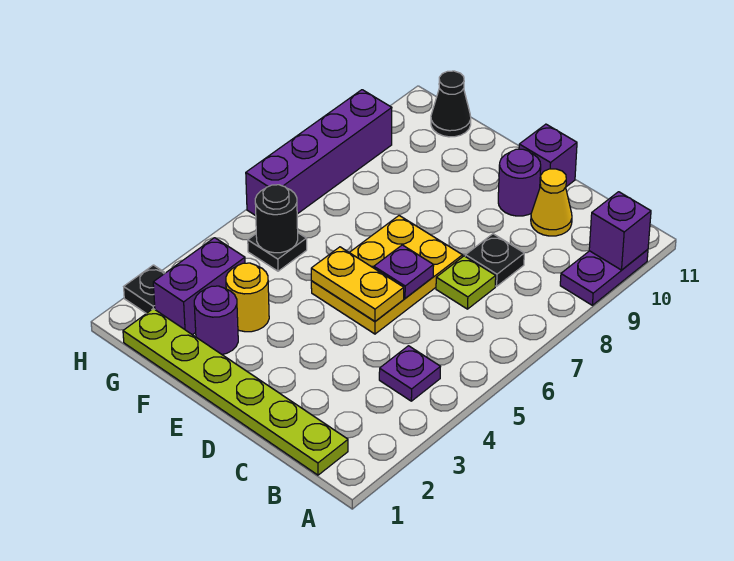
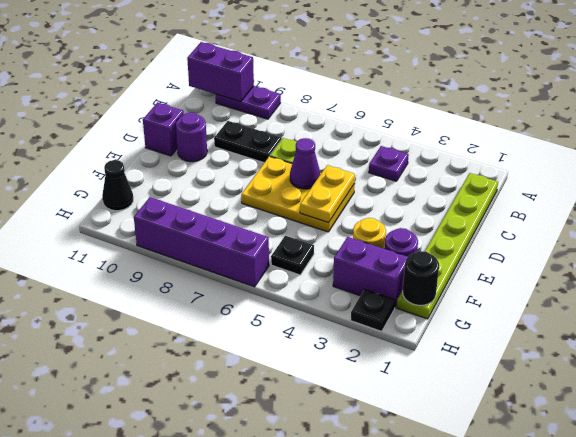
purple 1x1 brick [589,192,651,270] -> purple 1x2 brick [187,42,254,102]
black 1x1 plate [465,234,524,286] -> black 1x2 plate [214,121,282,163]
yellow 1x1 cone [531,169,572,236] -> none
purple 1x1 plate [374,245,434,298] -> purple 1x1 cone [290,138,320,189]
black 1x1 round brick [255,185,298,253] -> black 1x1 round brick moved to [403,251,439,305]

